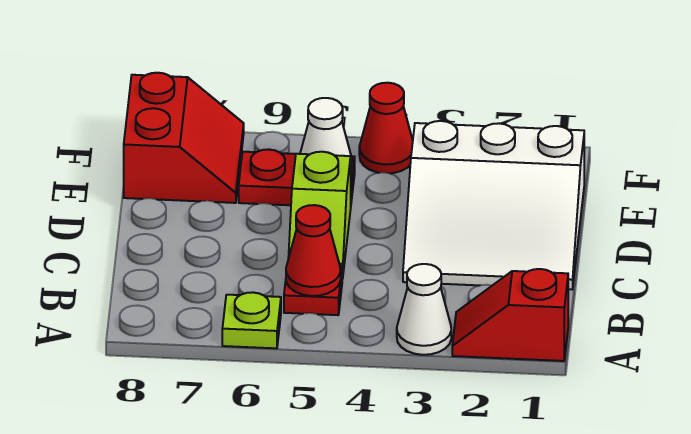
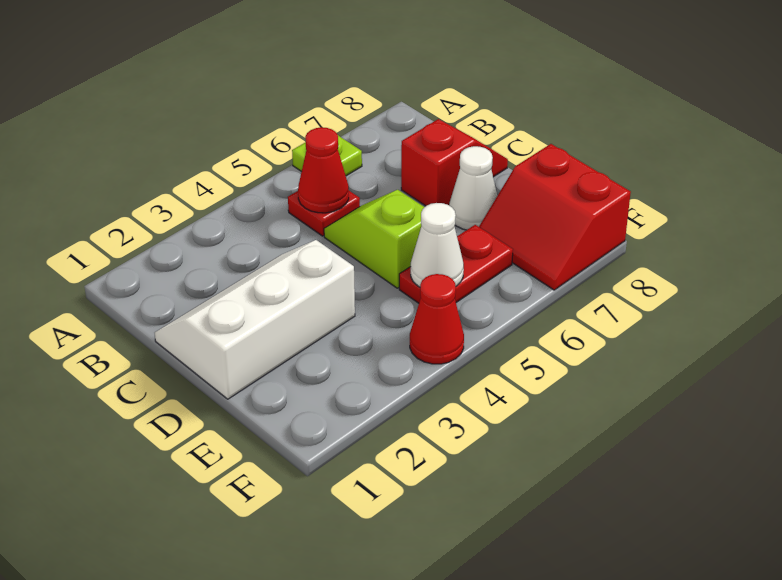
red 1x2 slope [452,269,568,361] -> red 1x2 slope moved to [401,119,508,206]
white 1x1 cone [397,264,451,355] -> white 1x1 cone moved to [449,146,497,230]
white 3x3 slope [403,121,584,289] -> white 2x3 slope [155,240,355,399]

